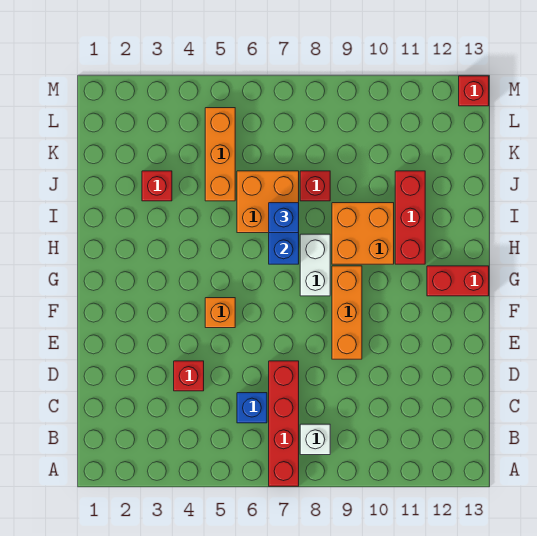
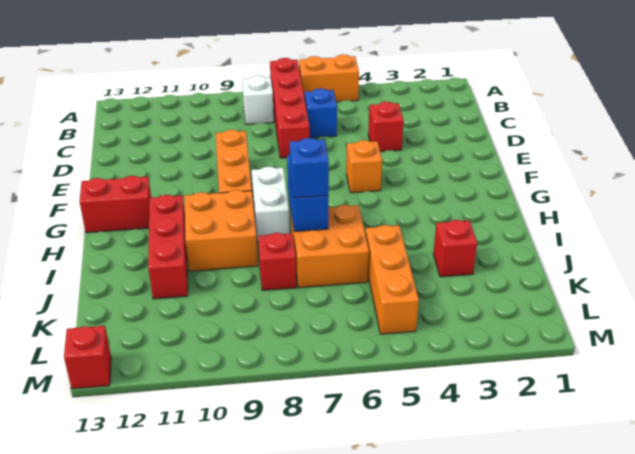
none -> orange 1x2 brick [299,54,359,102]

